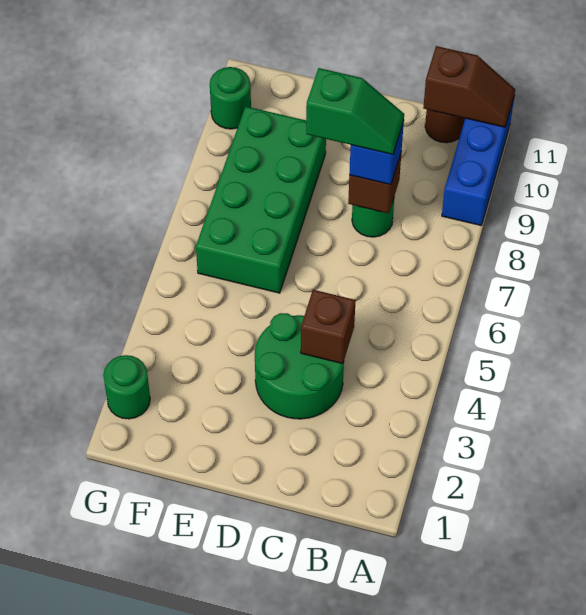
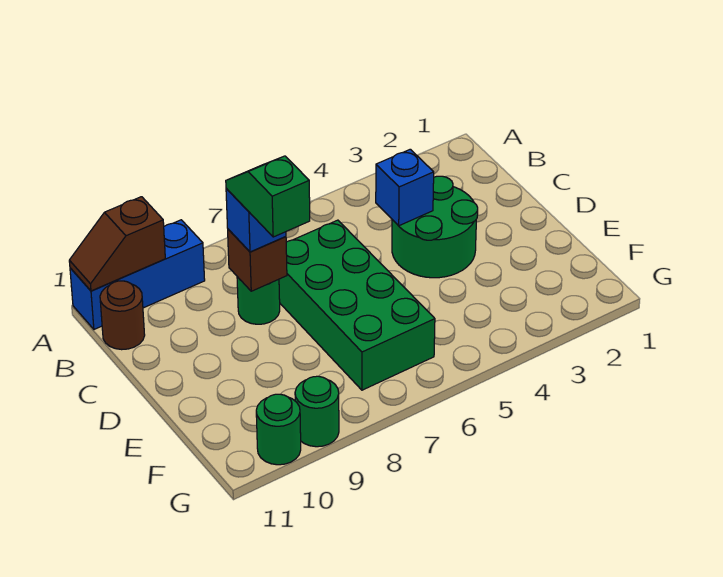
brown 1x2 slope [423,46,515,127] -> brown 1x2 slope turned to [69,197,165,291]
brown 1x1 brick [301,290,356,364] -> blue 1x1 brick [376,149,434,226]
green 2x4 brick [196,106,326,293] -> green 2x4 brick turned to [279,220,435,390]
green 1x1 round brick [103,355,150,419] -> green 1x1 round brick moved to [295,376,339,447]

